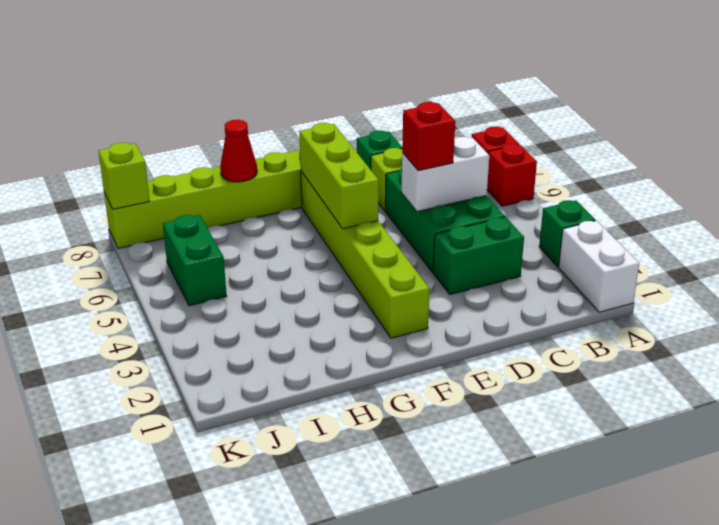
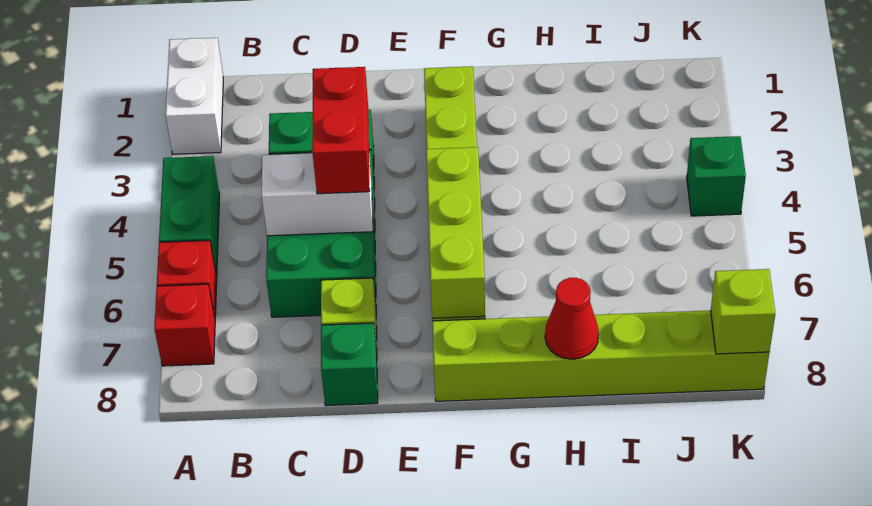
green 1x1 brick [539,200,595,267] -> green 1x1 brick moved to [687,136,746,216]
red 1x1 brick [402,102,455,171] -> red 1x2 brick [312,67,370,194]
green 1x2 brick [163,215,227,306] -> green 1x2 brick moved to [159,156,220,276]

